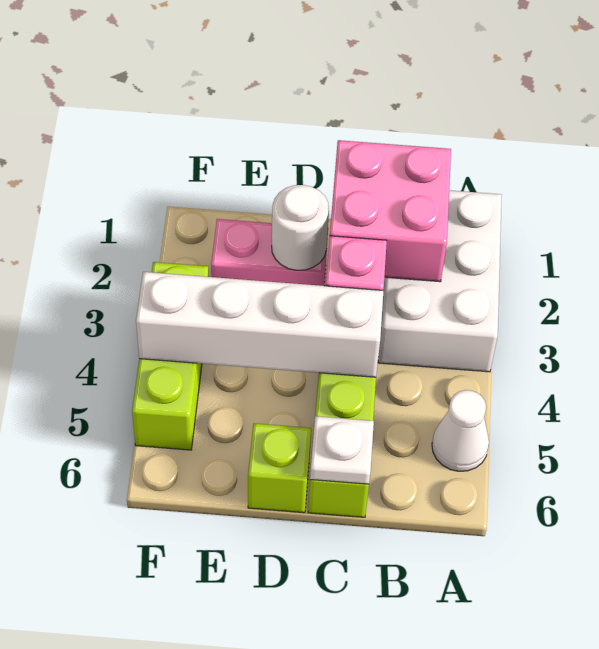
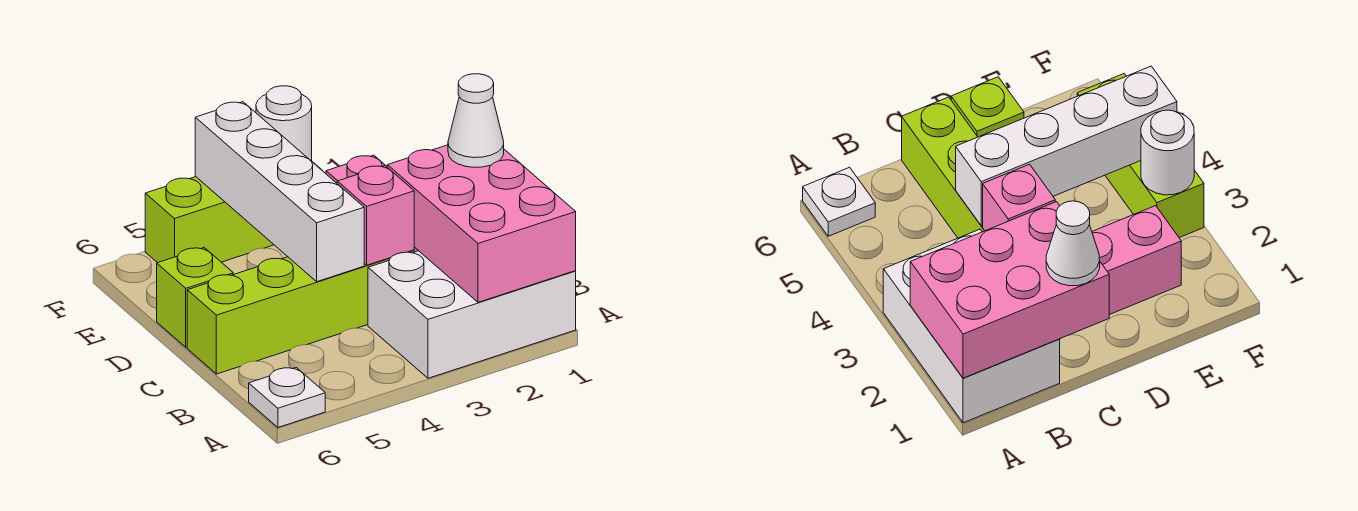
white 1x1 cone [432,390,489,471] -> white 1x1 cone moved to [448,74,504,167]
pink 2x2 brick [330,140,451,282] -> pink 2x3 brick [387,145,576,302]
white 1x1 plate [310,416,374,484] -> white 1x1 plate moved to [249,368,325,427]
white 1x1 round brick [272,185,329,270] -> white 1x1 round brick moved to [256,86,312,161]

